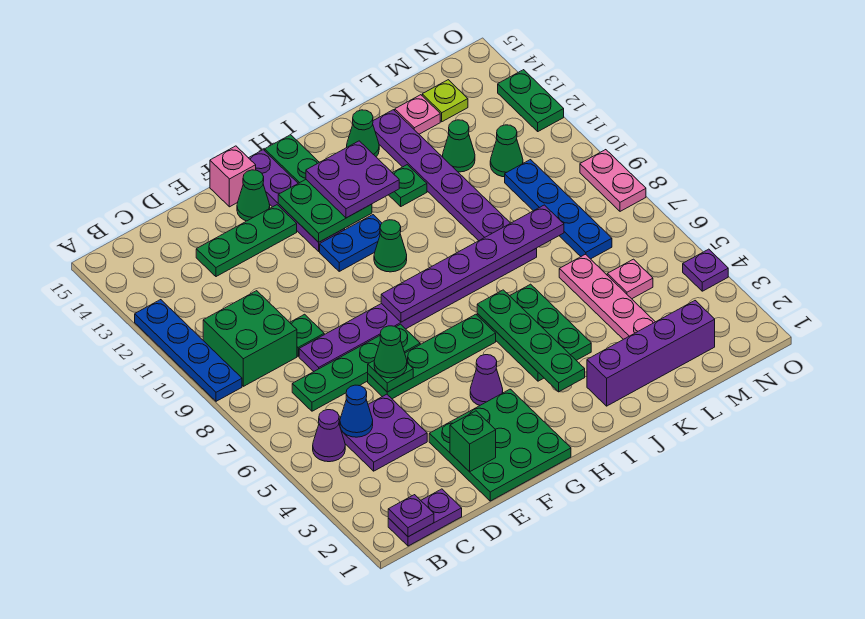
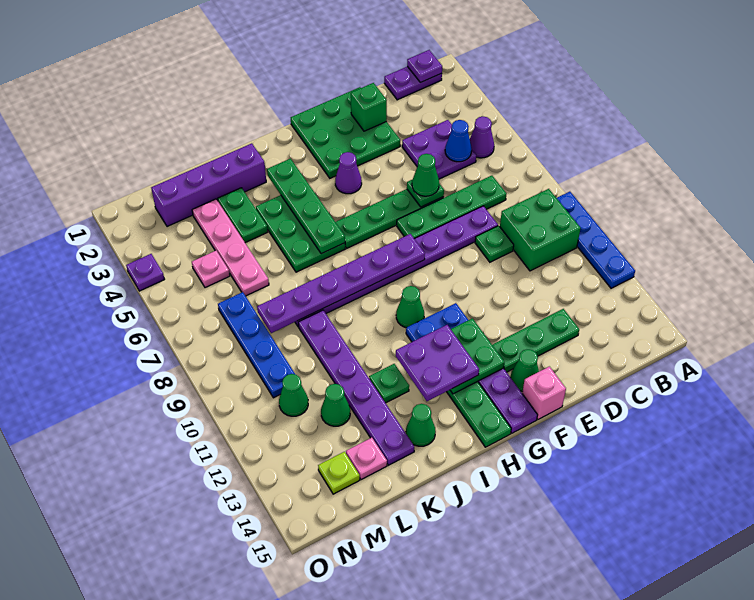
pink 1x2 plate [580,150,646,211] -> none
green 1x2 plate [498,70,564,131] -> green 1x2 plate moved to [218,188,268,243]

